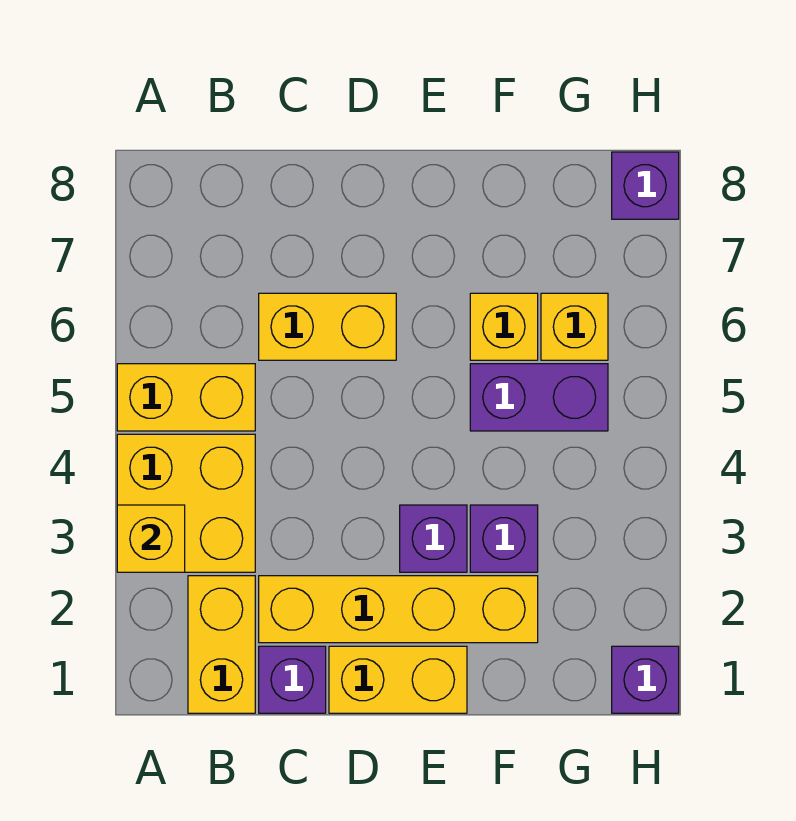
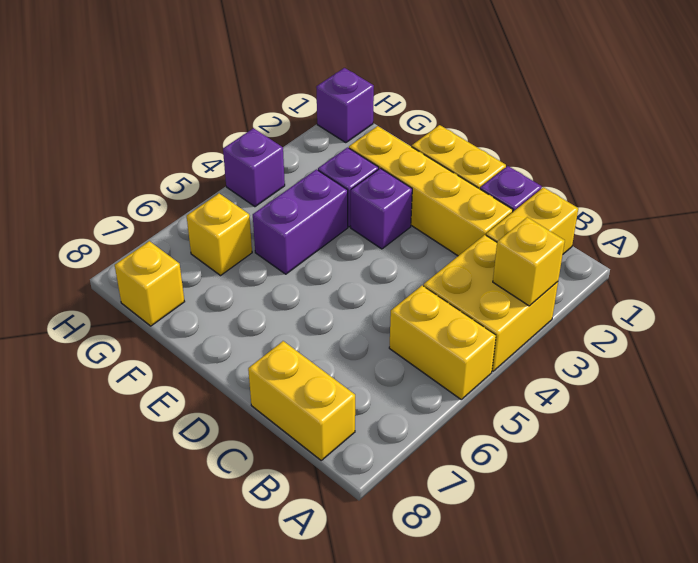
yellow 1x2 brick [259,293,396,360] -> yellow 1x2 brick moved to [248,341,355,460]
purple 1x2 brick [470,364,608,431] -> purple 1x2 brick turned to [253,169,348,274]
yellow 1x1 brick [470,293,538,360] -> yellow 1x1 brick moved to [115,241,185,326]
purple 1x1 brick [612,152,679,219] -> purple 1x1 brick moved to [223,128,285,207]

